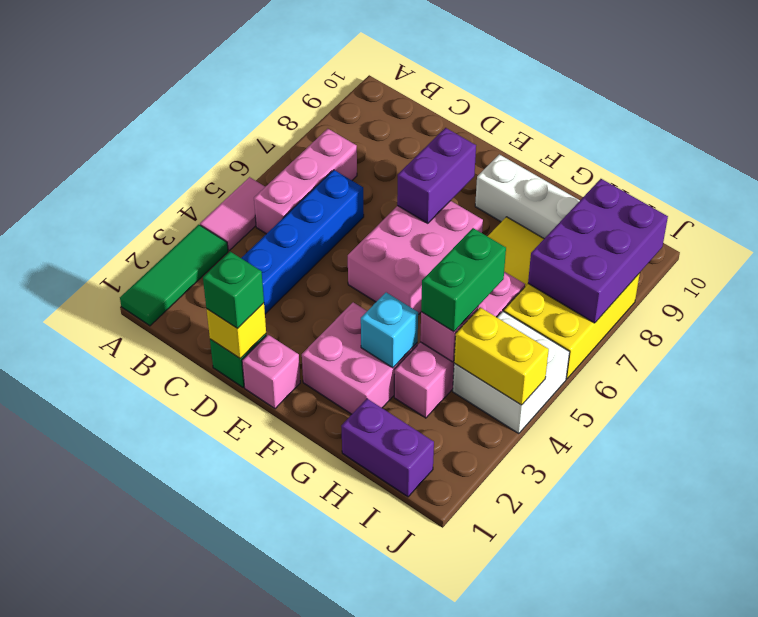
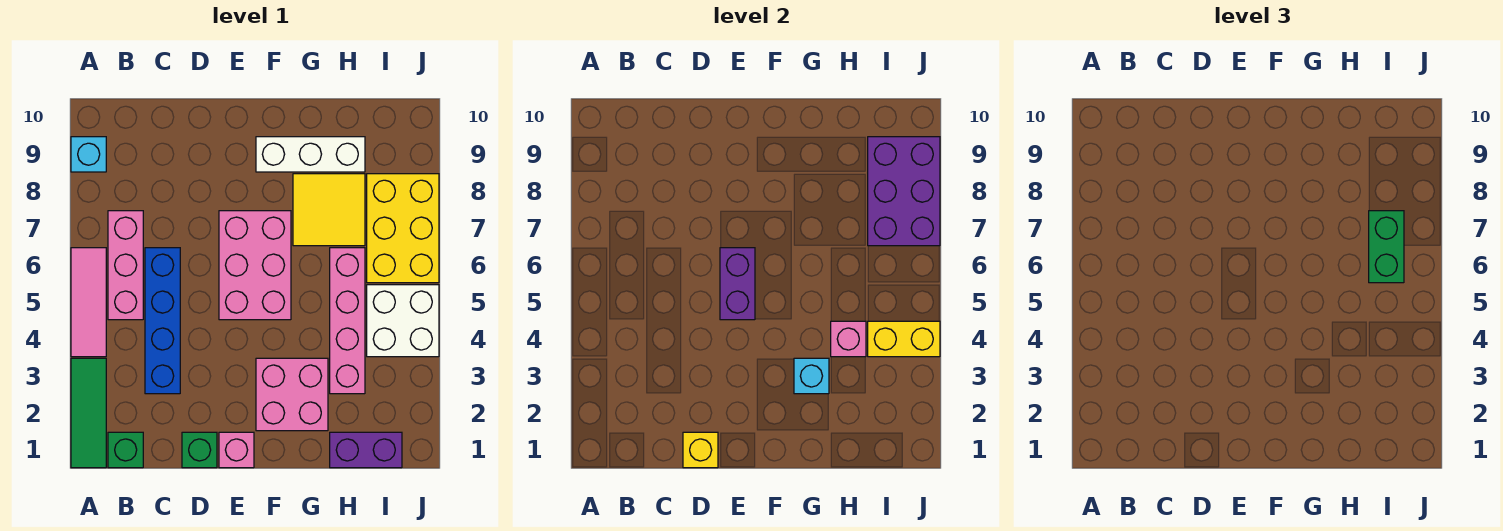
pink 1x2 tile [200,177,265,250] -> pink 1x3 tile [71,248,106,357]
none -> cyan 1x1 brick [71,137,106,172]
green 1x1 brick [203,252,264,329] -> green 1x1 brick moved to [108,432,143,468]
purple 1x2 brick [397,128,476,223] -> purple 1x2 brick moved to [720,248,755,320]
green 1x2 brick [421,228,506,332] -> green 1x2 brick moved to [1369,211,1404,283]

